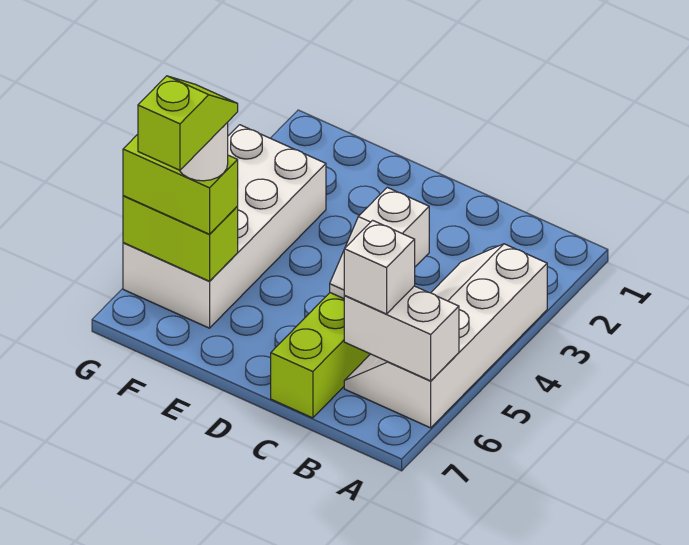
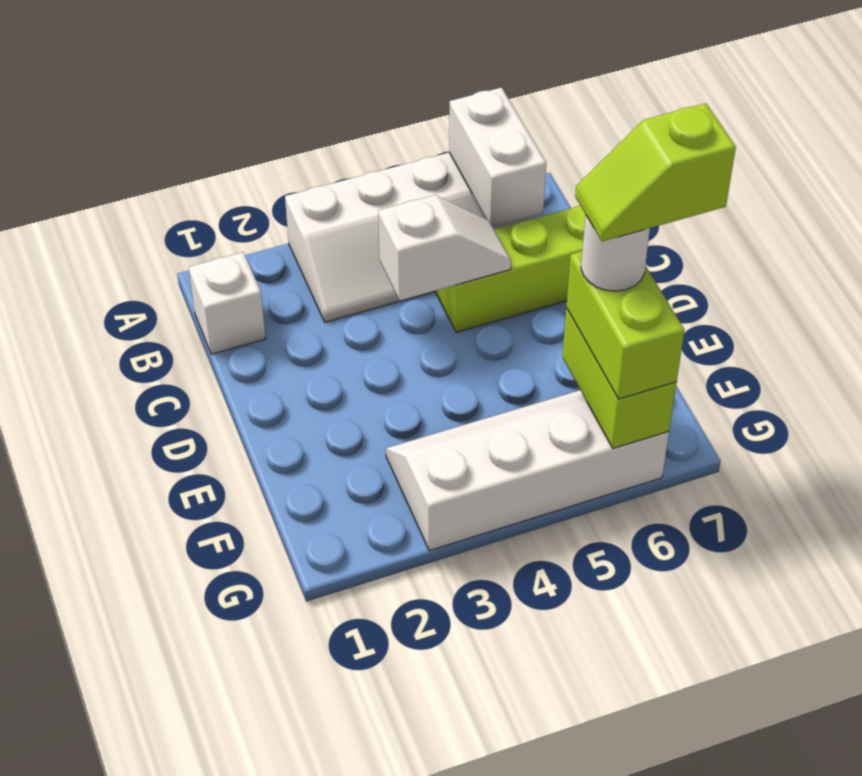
white 1x1 brick [344,220,415,314] -> white 1x1 brick moved to [189,252,266,354]
white 2x4 brick [123,125,326,328] -> white 2x4 slope [386,390,669,551]

